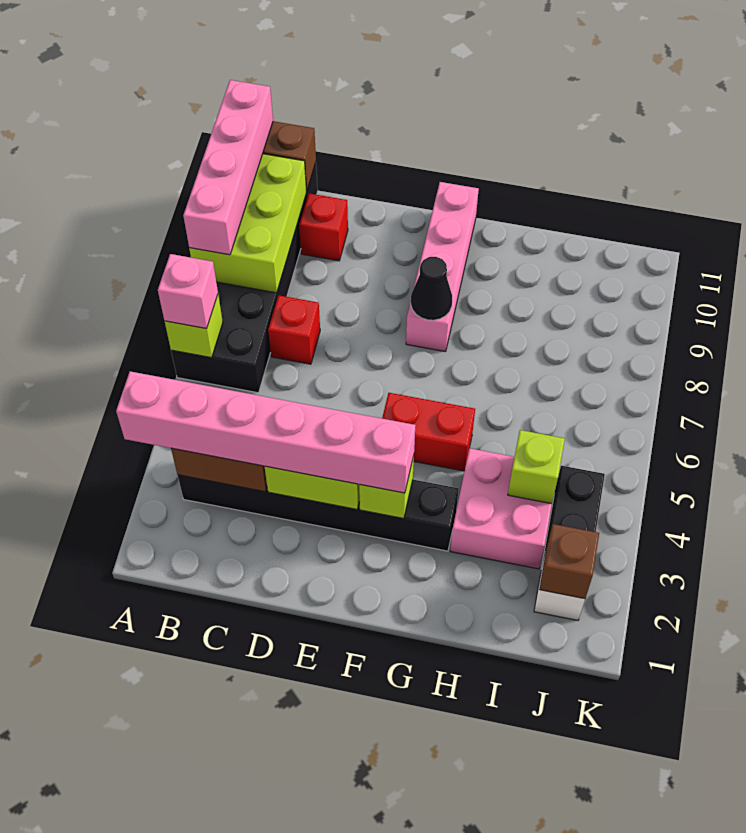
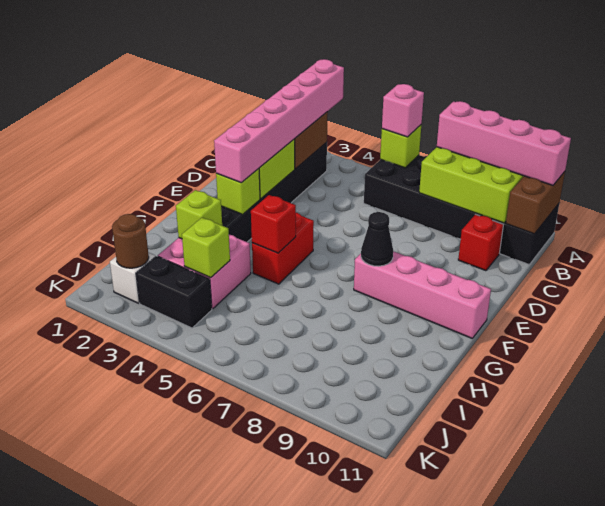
red 1x1 brick [268,295,320,364] -> red 1x1 brick moved to [251,195,296,253]
none -> lime 1x1 brick [176,190,222,239]
brown 1x1 brick [539,524,599,599] -> brown 1x1 round brick [112,214,149,268]

